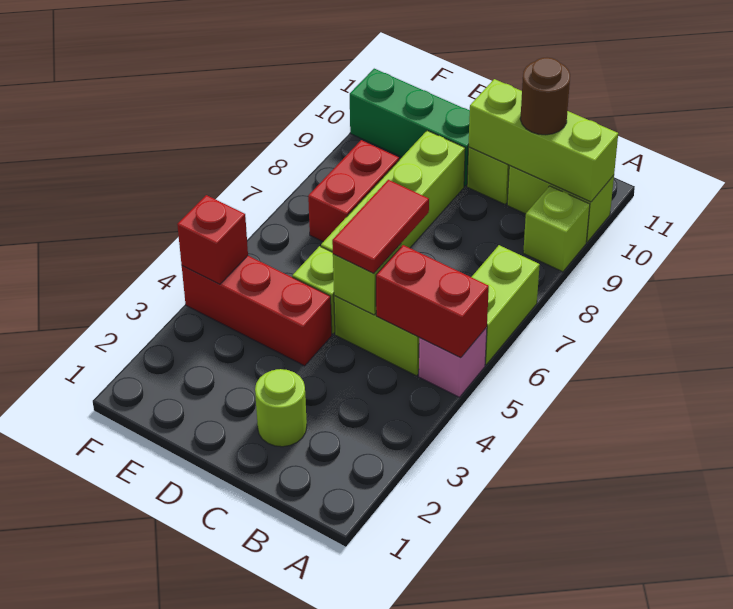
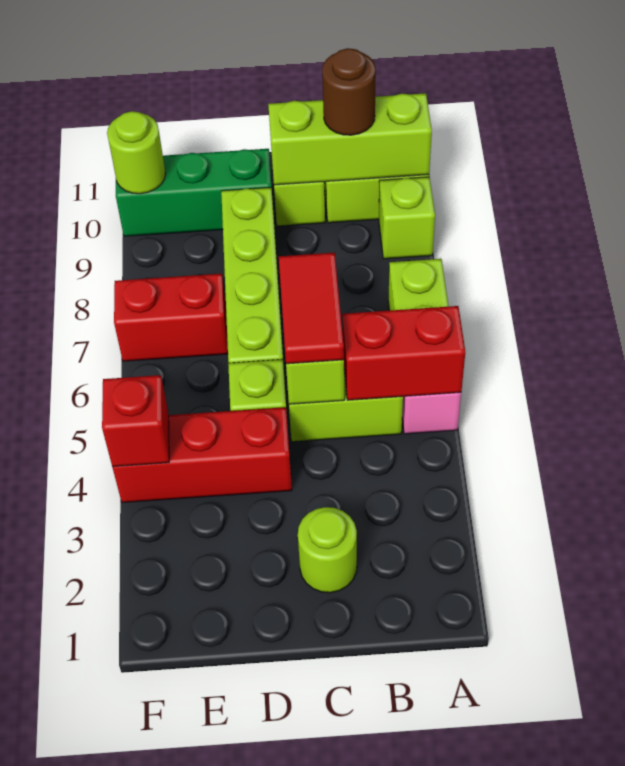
red 1x2 brick [308,140,399,242] -> red 1x2 brick turned to [114,274,228,361]
none -> lime 1x1 round brick [107,111,166,194]

